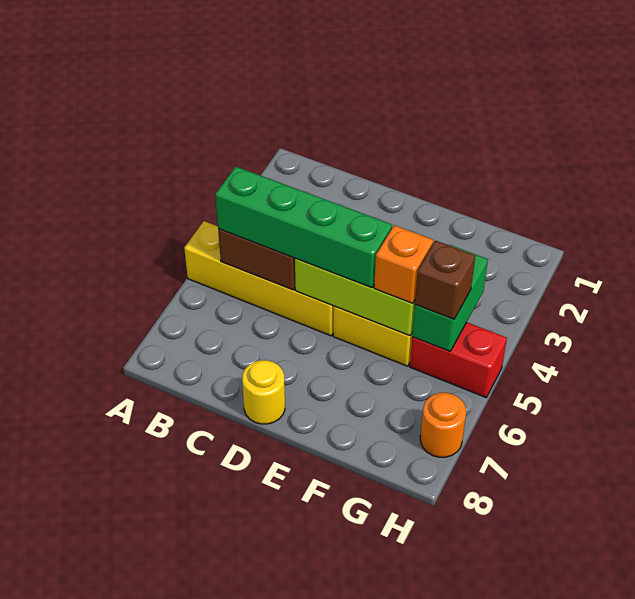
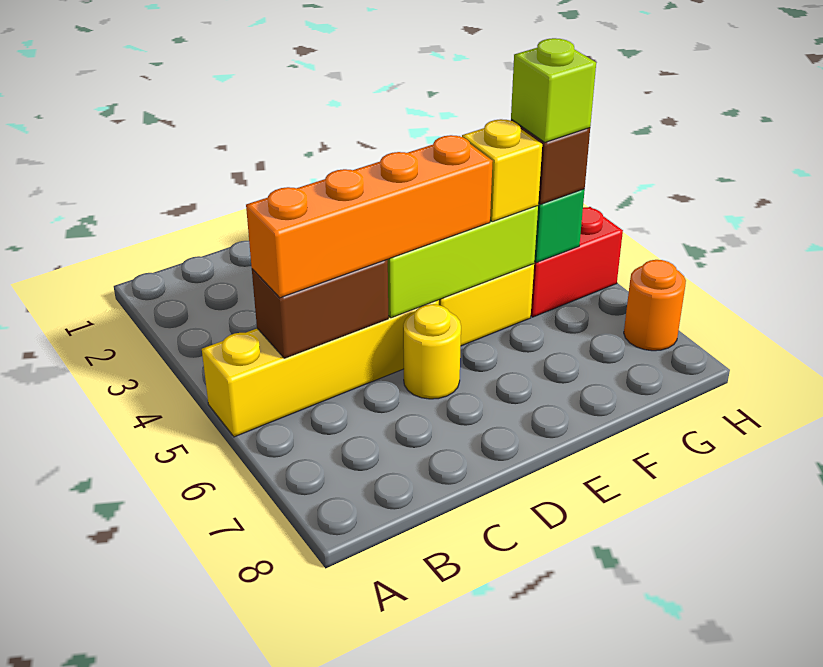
green 1x4 brick [215,166,392,288] -> orange 1x4 brick [246,135,493,298]
yellow 1x1 round brick [242,360,285,424] -> yellow 1x1 round brick moved to [403,304,461,399]
orange 1x1 brick [374,225,433,303] -> yellow 1x1 brick [462,119,542,222]
none -> lime 1x1 brick [511,38,596,142]

